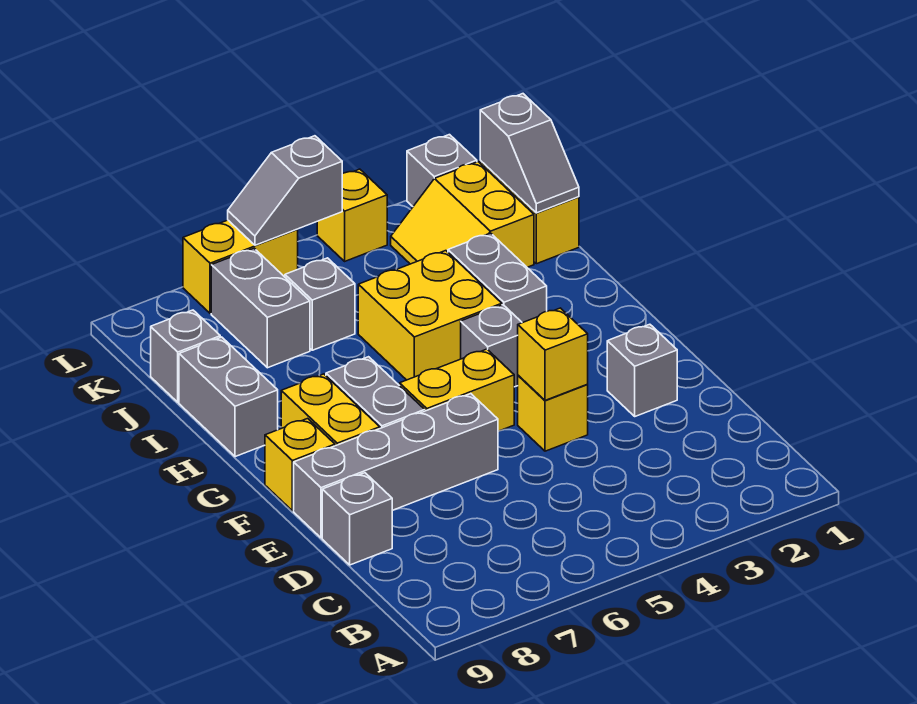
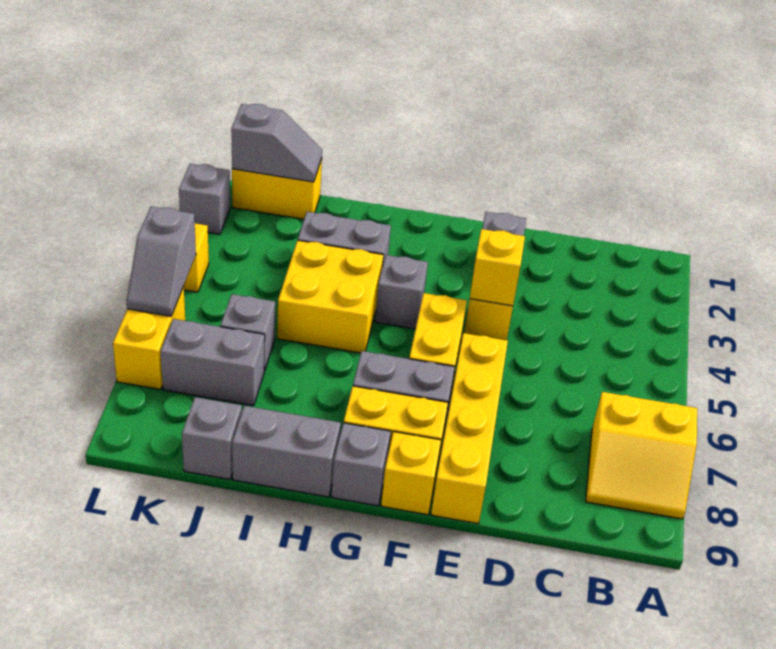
grey 1x1 brick [322,473,393,565] -> grey 1x1 brick moved to [331,423,391,506]
grey 1x4 brick [294,394,498,538] -> yellow 1x4 brick [431,333,508,524]
yellow 2x2 slope [391,162,534,267] -> yellow 2x2 slope moved to [586,392,697,519]

